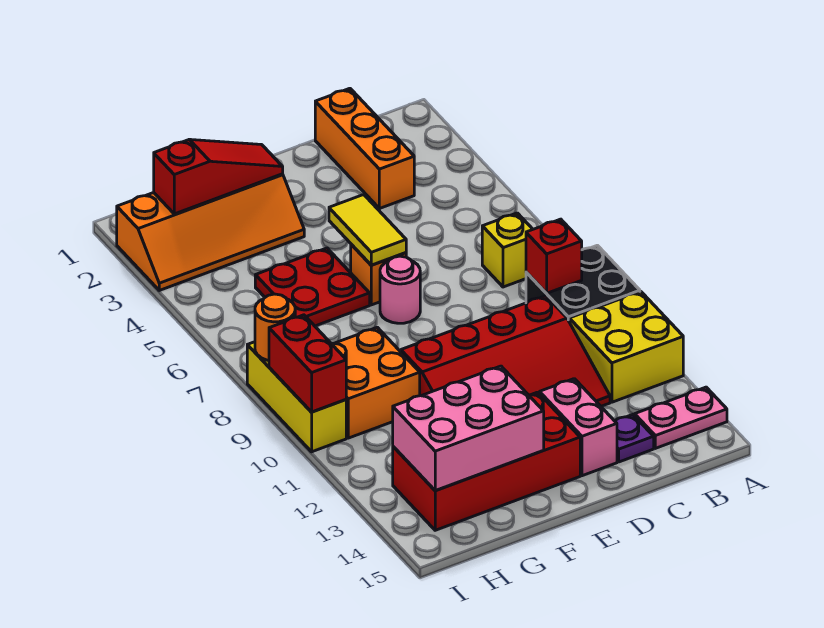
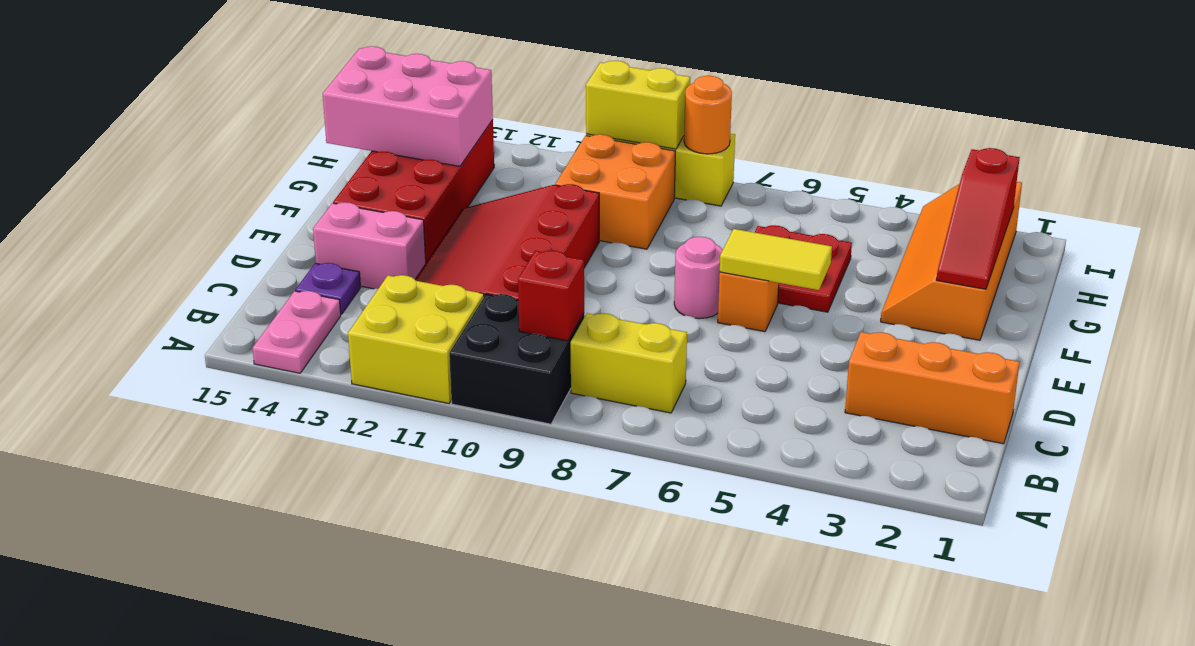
yellow 1x1 brick [482,213,533,287] -> yellow 1x2 brick [571,313,687,413]
pink 2x3 brick [393,366,544,490] -> pink 2x3 brick turned to [323,46,493,166]
red 1x2 brick [269,315,346,412] -> yellow 1x2 brick [586,61,690,149]

